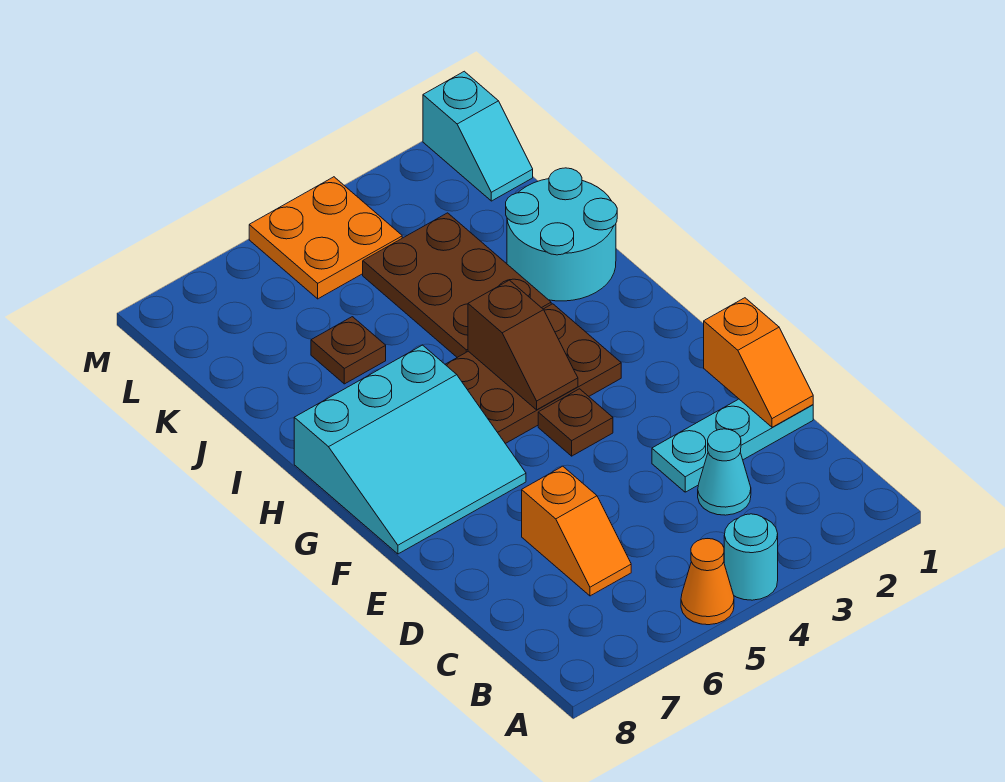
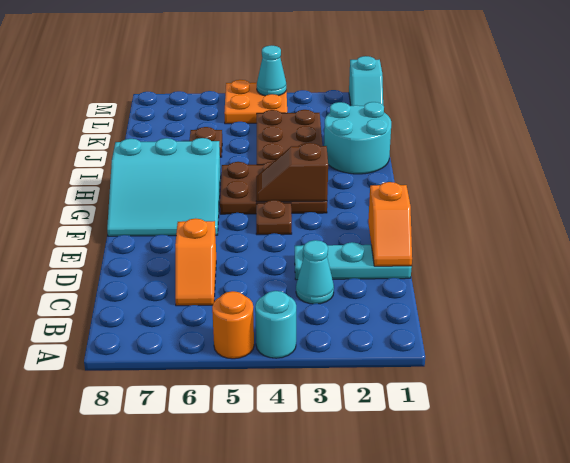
orange 1x1 cone [681,539,734,625] -> orange 1x1 round brick [212,291,254,359]
brown 1x2 slope [468,280,578,410] -> brown 1x2 slope turned to [256,143,328,202]
none -> cyan 1x1 cone [257,45,286,96]

